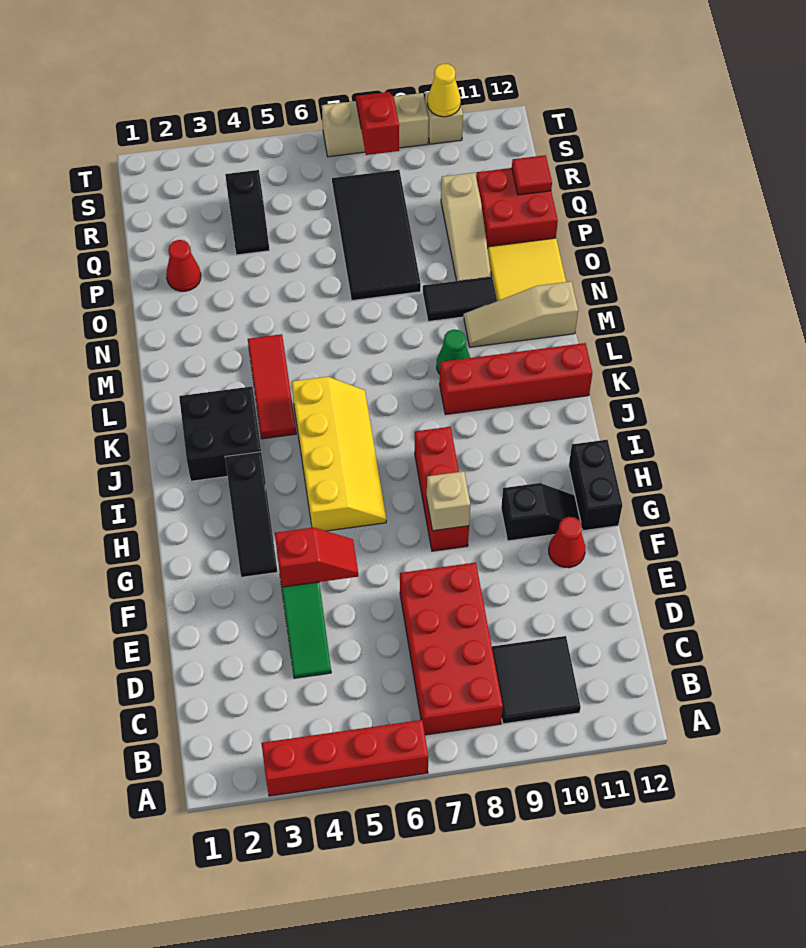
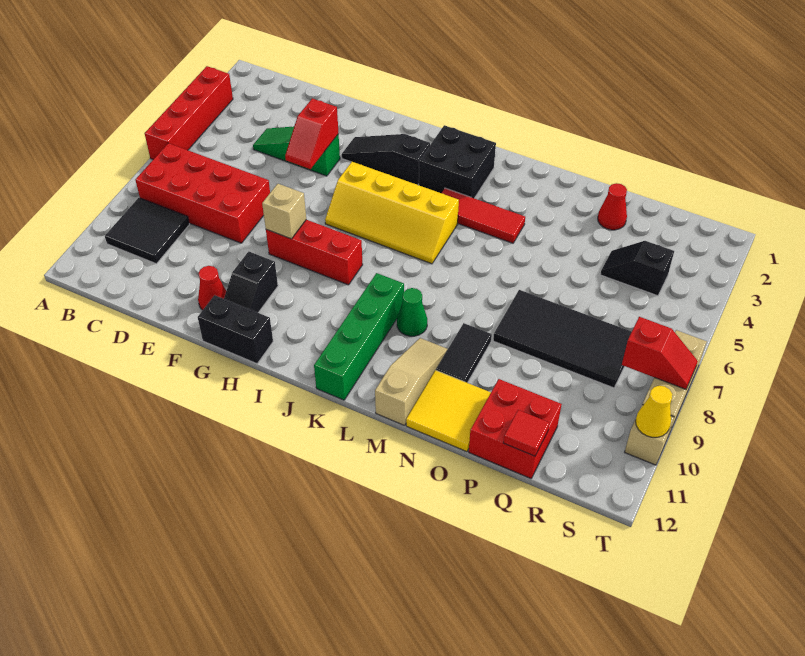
red 1x4 brick [440,343,592,415] -> green 1x4 brick [314,273,404,400]
tan 1x3 slope [441,172,491,281] -> none

